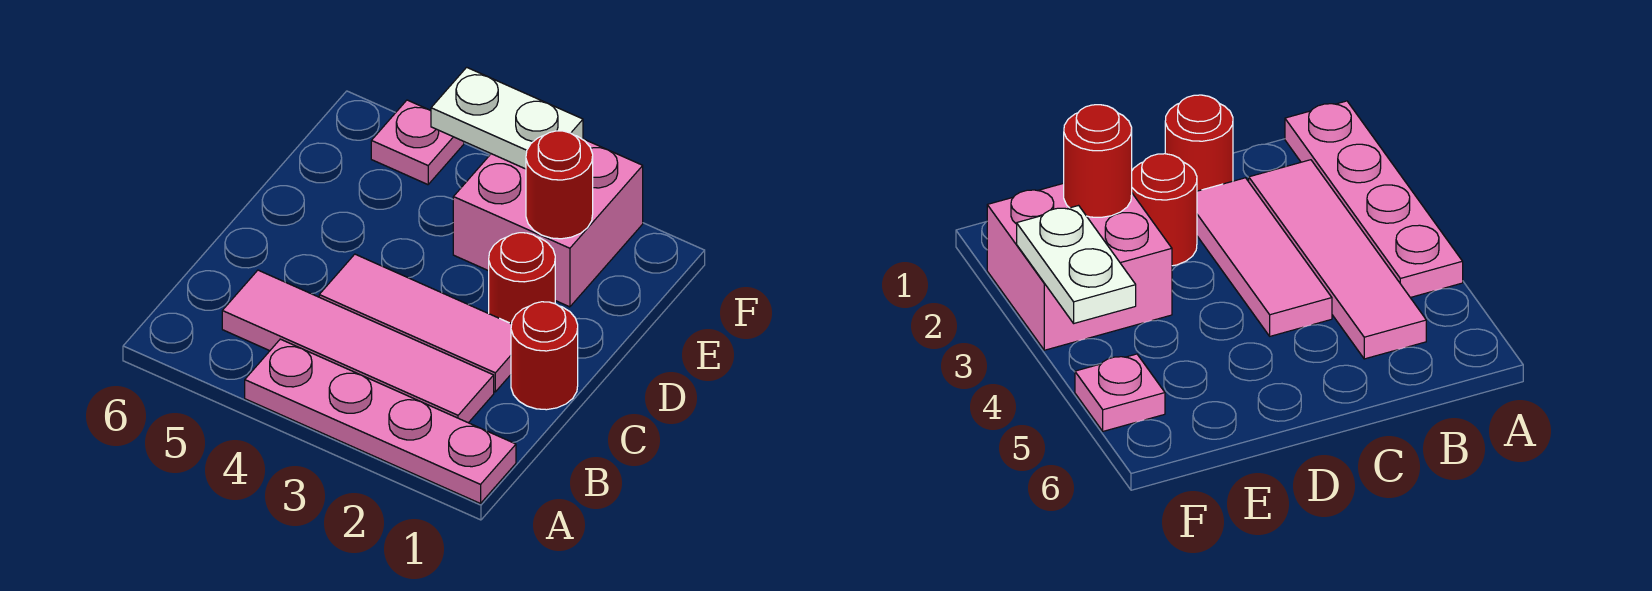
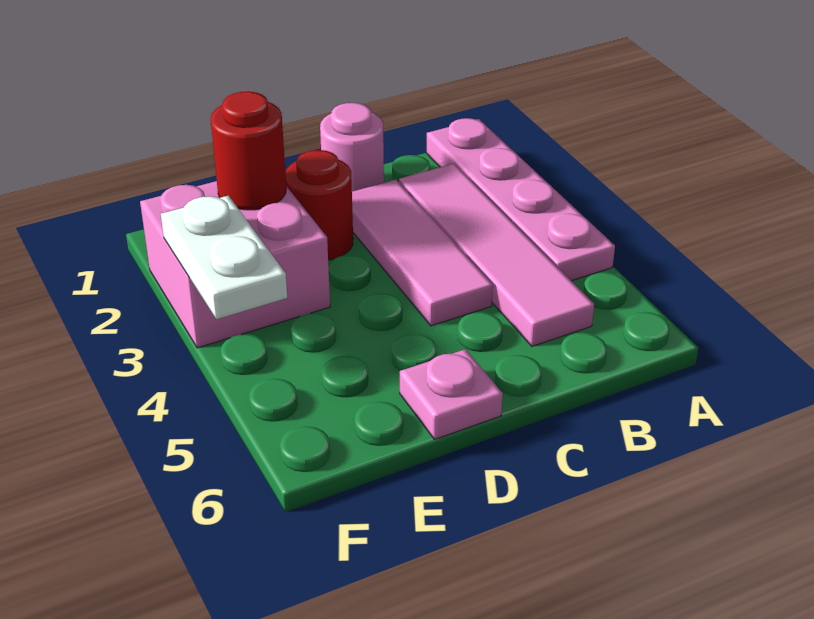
red 1x1 round brick [511,302,578,410] -> pink 1x1 round brick [320,103,384,191]
pink 1x1 plate [371,100,464,185] -> pink 1x1 plate moved to [400,349,503,440]

